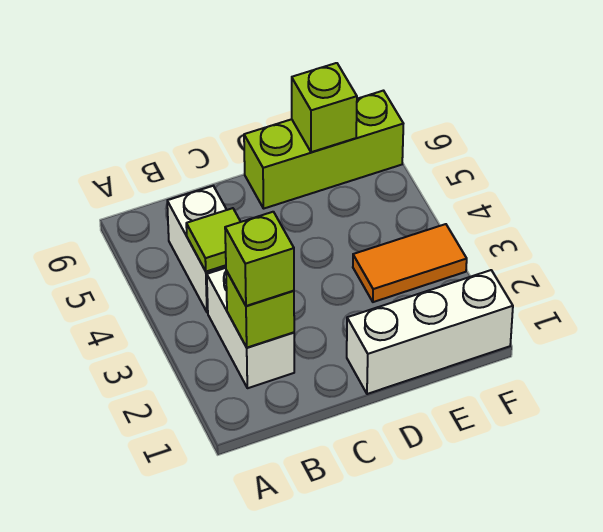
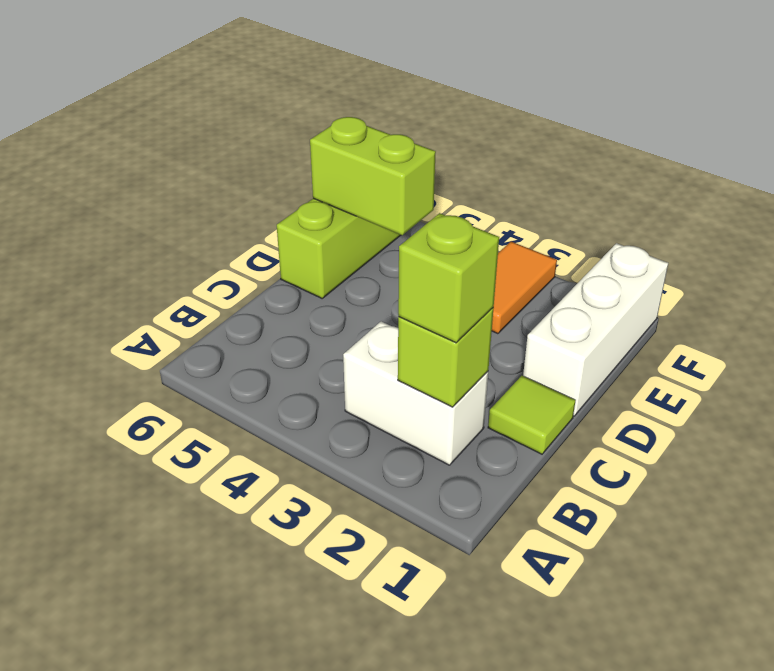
white 1x2 brick [167,186,227,313] -> none
lime 1x1 tile [186,208,241,272] -> lime 1x1 tile moved to [488,376,576,454]
lime 1x1 brick [292,63,357,152] -> lime 1x2 brick [310,117,436,235]

